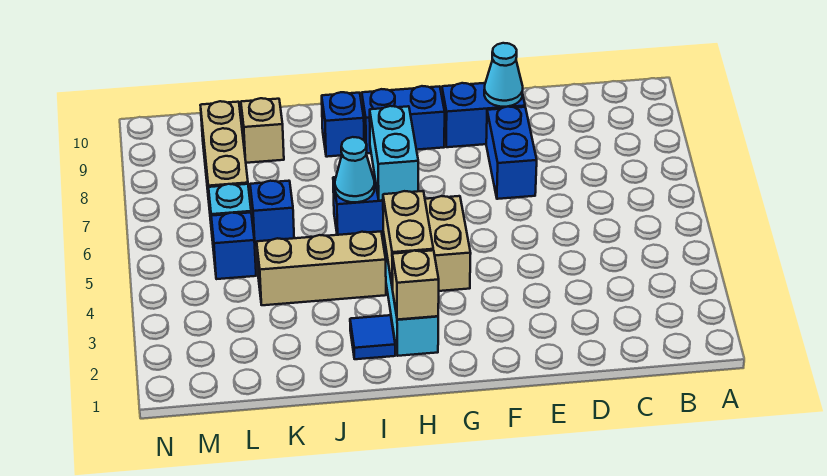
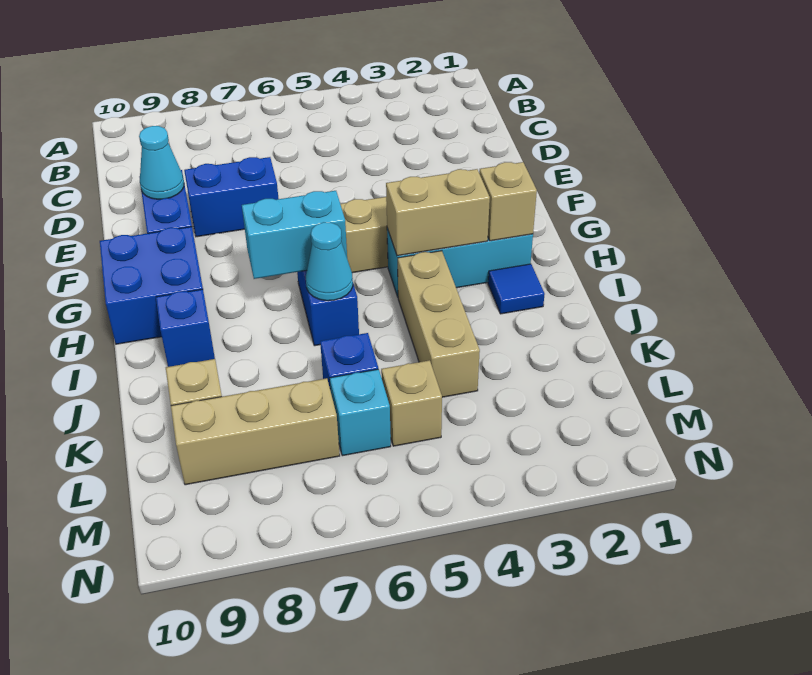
blue 1x2 brick [362,86,445,154] -> blue 2x2 brick [100,227,203,344]
blue 1x1 brick [211,213,256,279] -> tan 1x1 brick [381,360,442,446]

